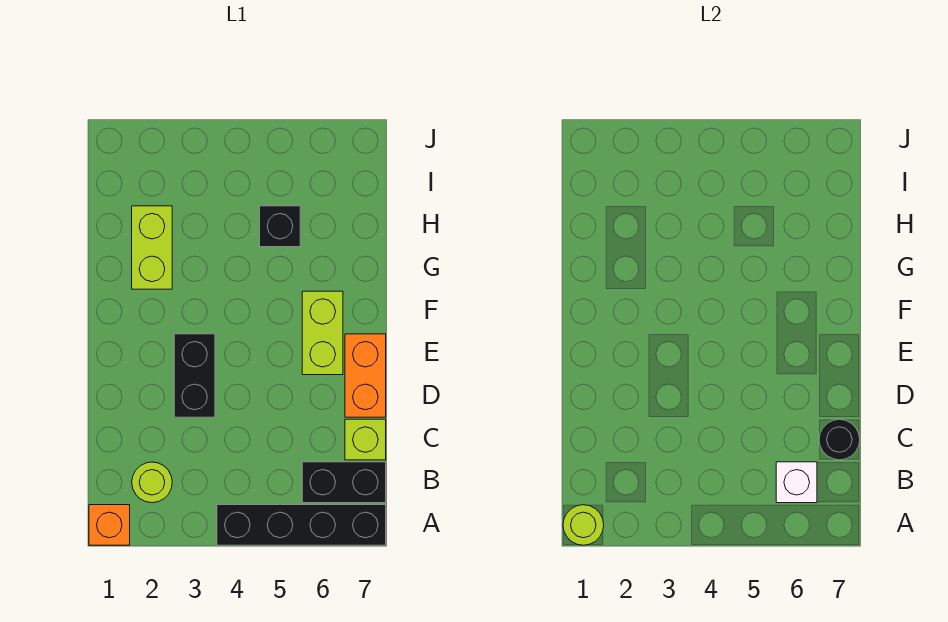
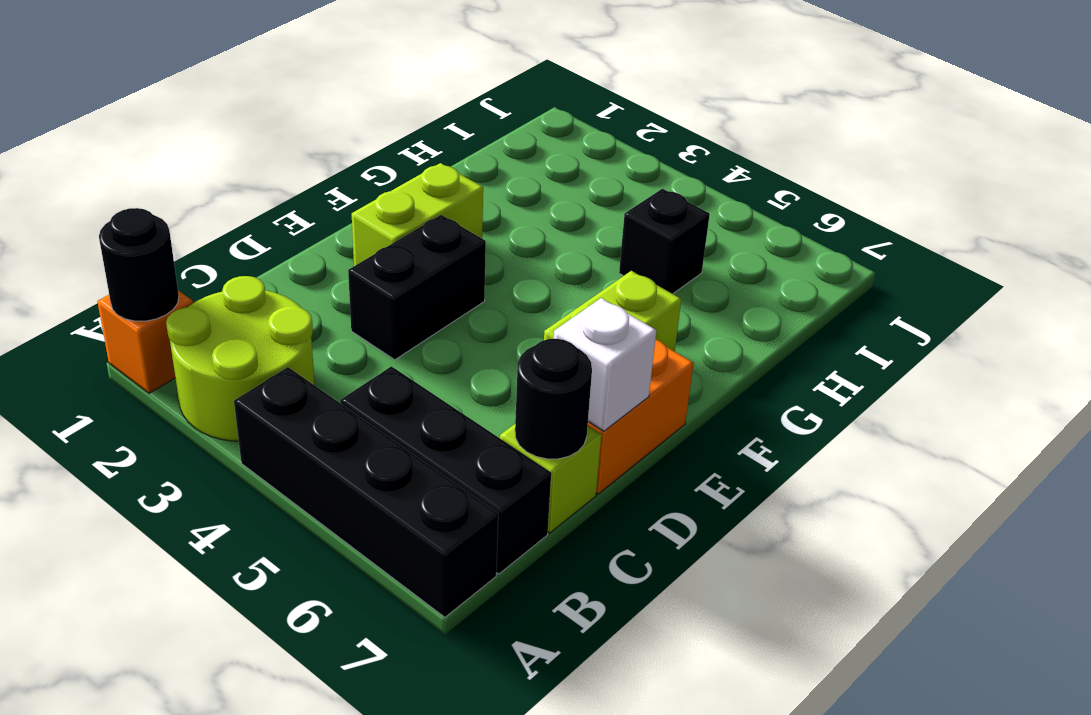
lime 1x1 round brick [563,505,604,545] -> black 1x1 round brick [99,208,179,321]
lime 1x1 round brick [132,462,172,503] -> lime 2x2 round brick [166,276,315,441]
black 1x2 brick [302,462,386,503] -> black 1x3 brick [340,366,551,574]
white 1x1 brick [776,462,817,503] -> white 1x1 brick moved to [554,298,656,431]
lime 1x2 brick [132,206,172,289] -> lime 1x2 brick moved to [352,163,483,266]

